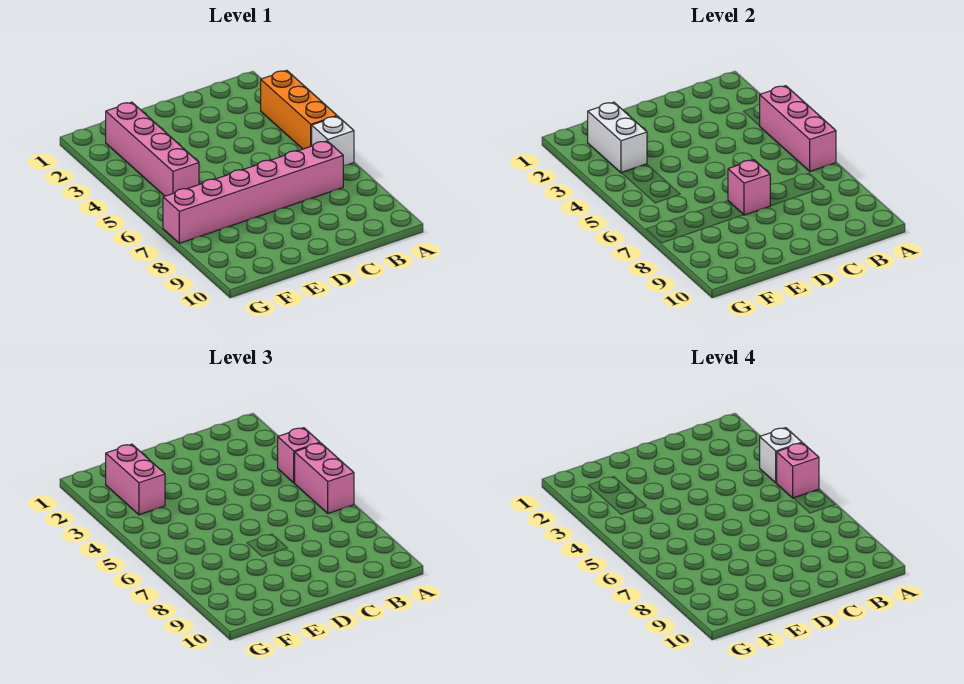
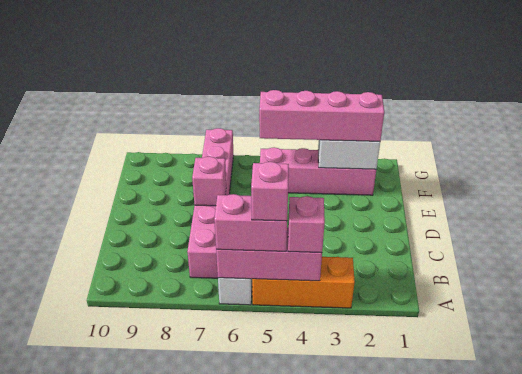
white 1x1 brick [760,428,802,483] -> none
pink 1x2 brick [106,444,165,515] -> pink 1x4 brick [259,90,384,141]

